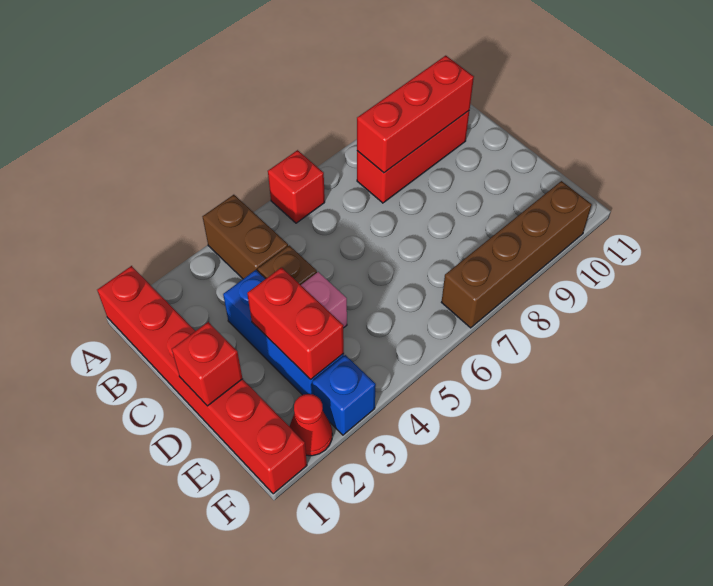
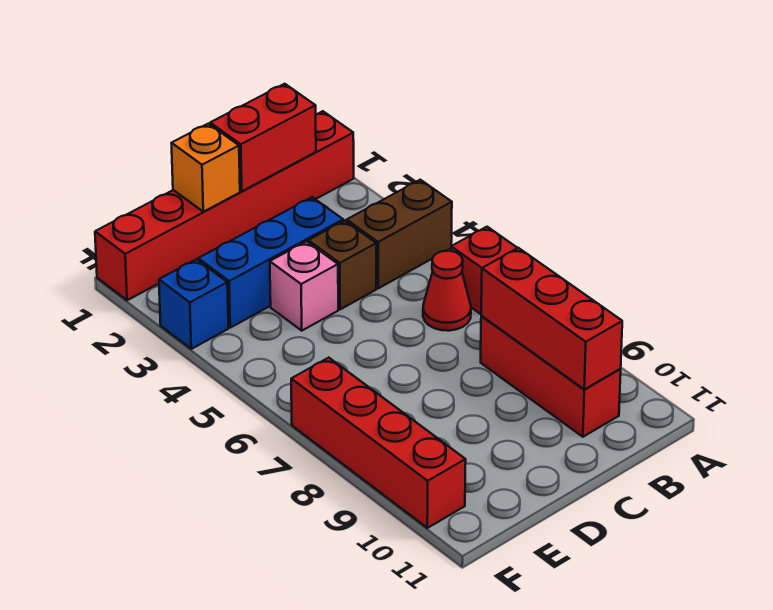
red 1x1 brick [172,322,243,406] -> orange 1x1 brick [172,124,240,212]
red 1x2 brick [247,267,344,379] -> red 1x2 brick moved to [210,84,316,191]
red 1x1 cone [289,394,332,456] -> red 1x1 cone moved to [423,251,471,331]
brown 1x4 brick [441,181,592,328] -> red 1x4 brick [291,358,466,528]

